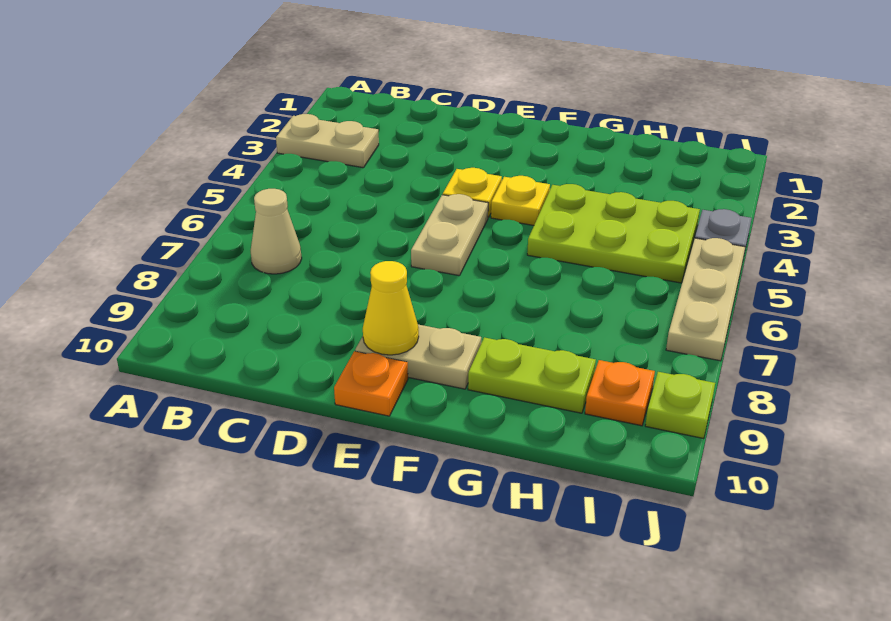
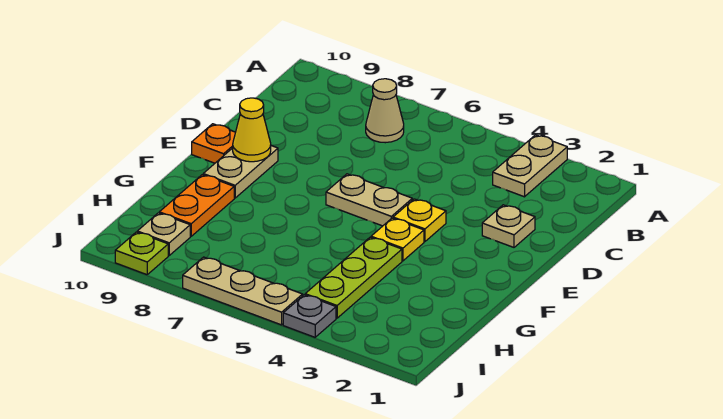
none -> tan 1x1 plate [482,205,535,247]
lime 2x3 plate [527,184,700,283] -> lime 1x3 plate [305,237,402,318]
lime 1x2 plate [468,337,596,413] -> orange 1x2 plate [159,175,234,236]
orange 1x1 plate [585,360,655,426] -> tan 1x1 plate [137,213,190,255]

